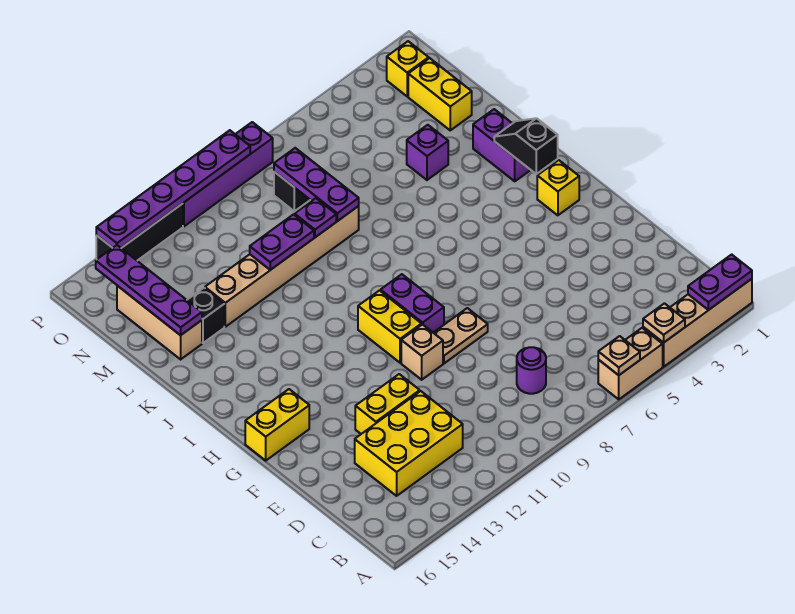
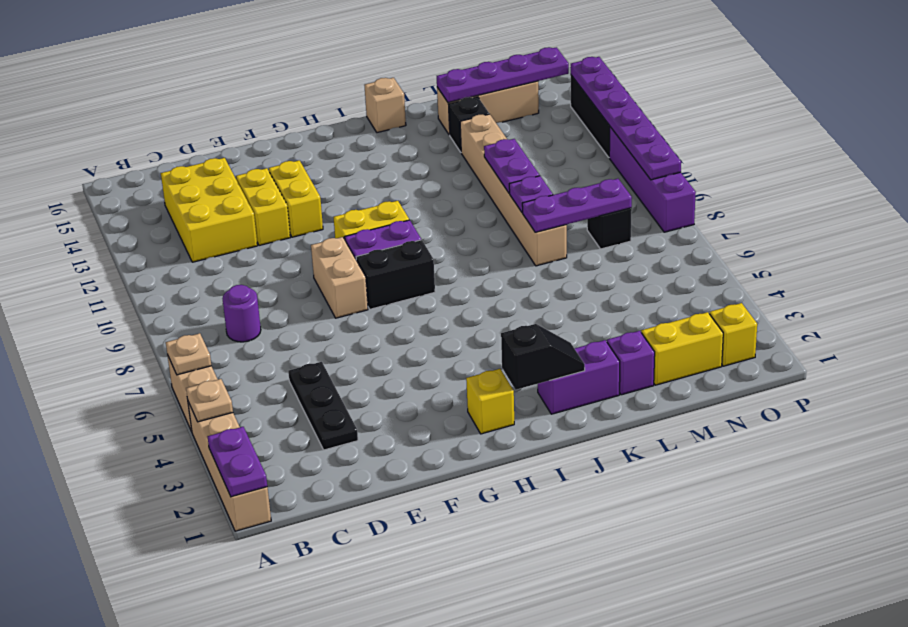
none -> black 1x3 plate [288,362,358,450]
tan 1x2 plate [433,308,488,363] -> tan 1x2 brick [311,237,368,318]
tan 1x1 brick [401,324,443,380] -> tan 1x1 brick moved to [364,78,406,133]
none -> black 1x2 brick [356,240,435,309]
yellow 1x2 brick [245,389,309,461] -> yellow 1x2 brick moved to [269,160,323,237]
purple 1x1 brick [407,125,448,180] -> purple 1x1 brick moved to [607,331,655,395]

